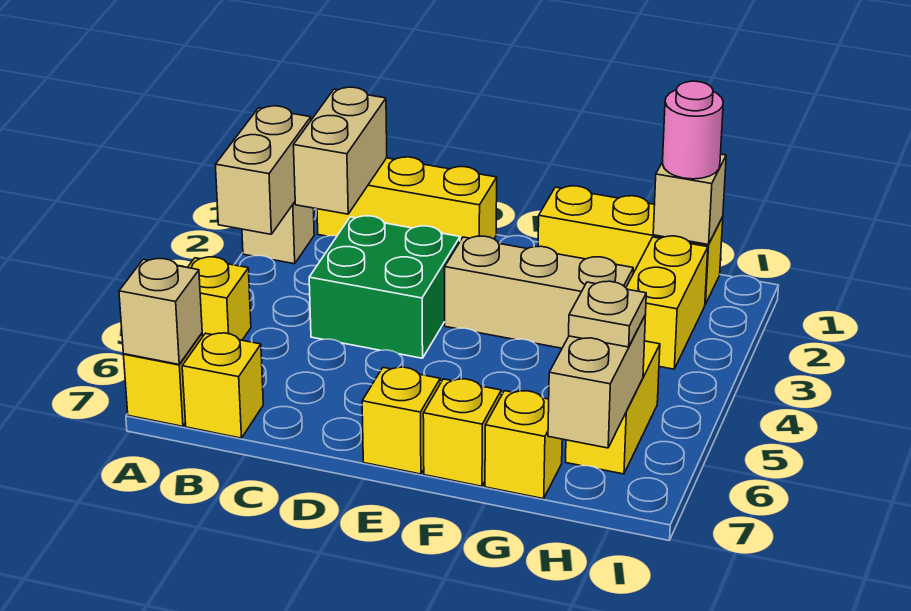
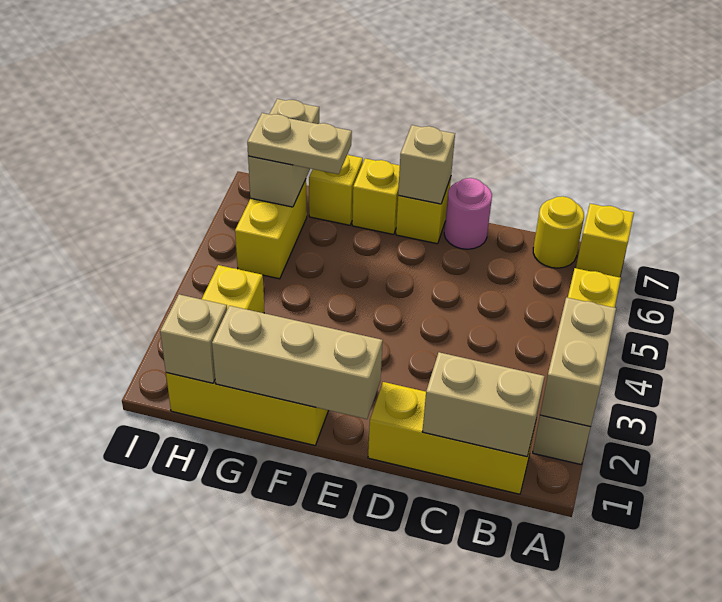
tan 1x1 brick [119,259,202,364] -> tan 1x1 brick moved to [398,125,455,204]
tan 1x2 brick [293,87,387,214] -> tan 1x2 brick turned to [422,352,545,457]
yellow 1x1 brick [182,333,263,438] -> yellow 1x1 round brick [533,196,584,268]
green 2x2 brick [309,216,460,358] -> none
tan 1x3 brick [445,236,633,348] -> tan 1x3 brick moved to [212,306,383,419]
pink 1x1 round brick [662,81,723,179] -> pink 1x1 round brick moved to [444,178,492,249]
tan 1x1 plate [569,281,646,347] -> tan 1x2 plate [247,113,352,174]

